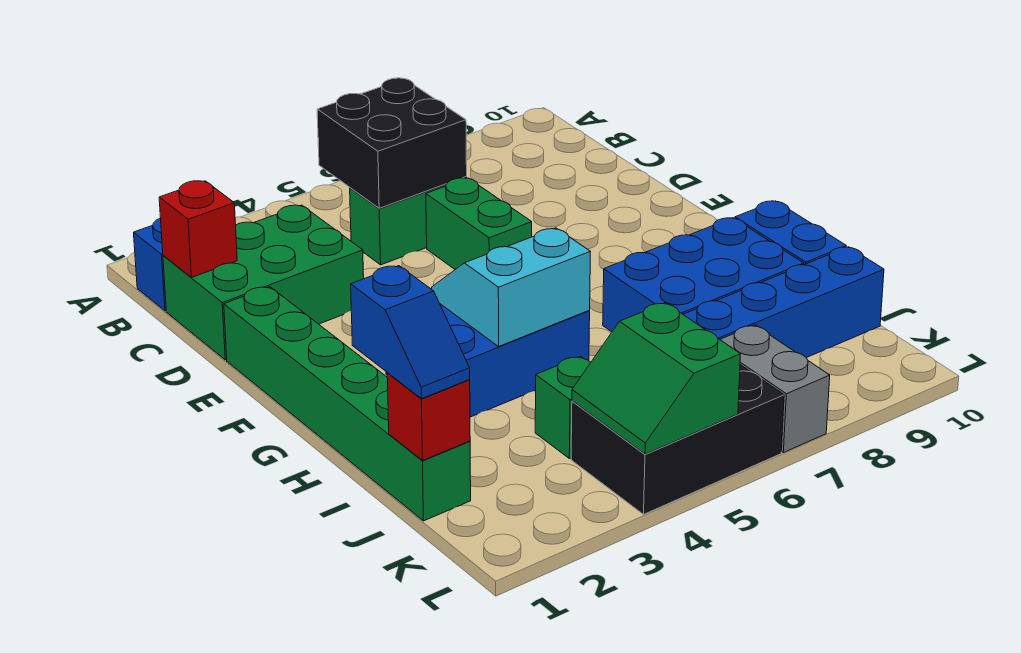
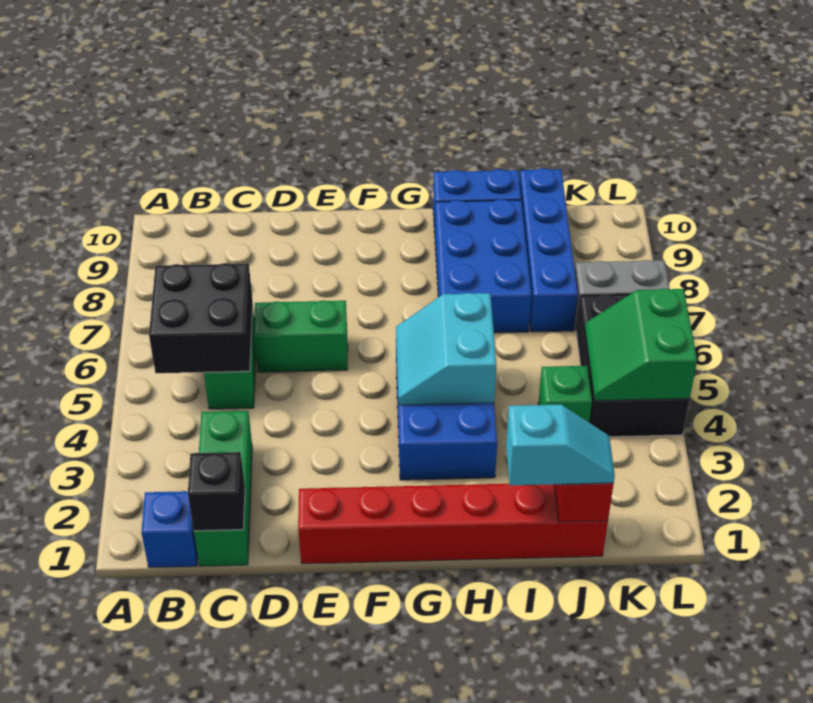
green 2x3 brick [163,205,364,360] -> green 1x3 brick [194,411,252,566]
red 1x1 brick [159,181,237,277] -> black 1x1 brick [188,452,245,531]
green 1x6 brick [224,287,471,521] -> red 1x6 brick [298,484,608,564]
blue 1x2 slope [351,266,470,399] -> cyan 1x2 slope [506,405,615,485]
green 2x2 slope [572,303,740,454] -> green 2x2 slope turned to [585,289,697,401]

